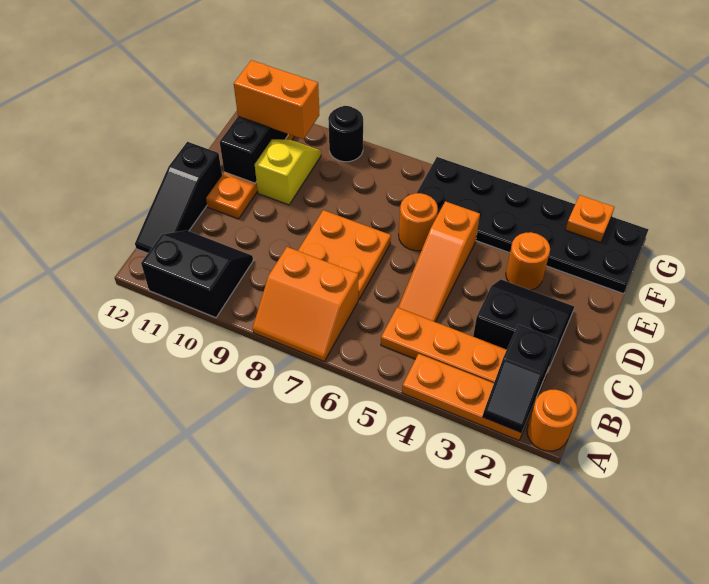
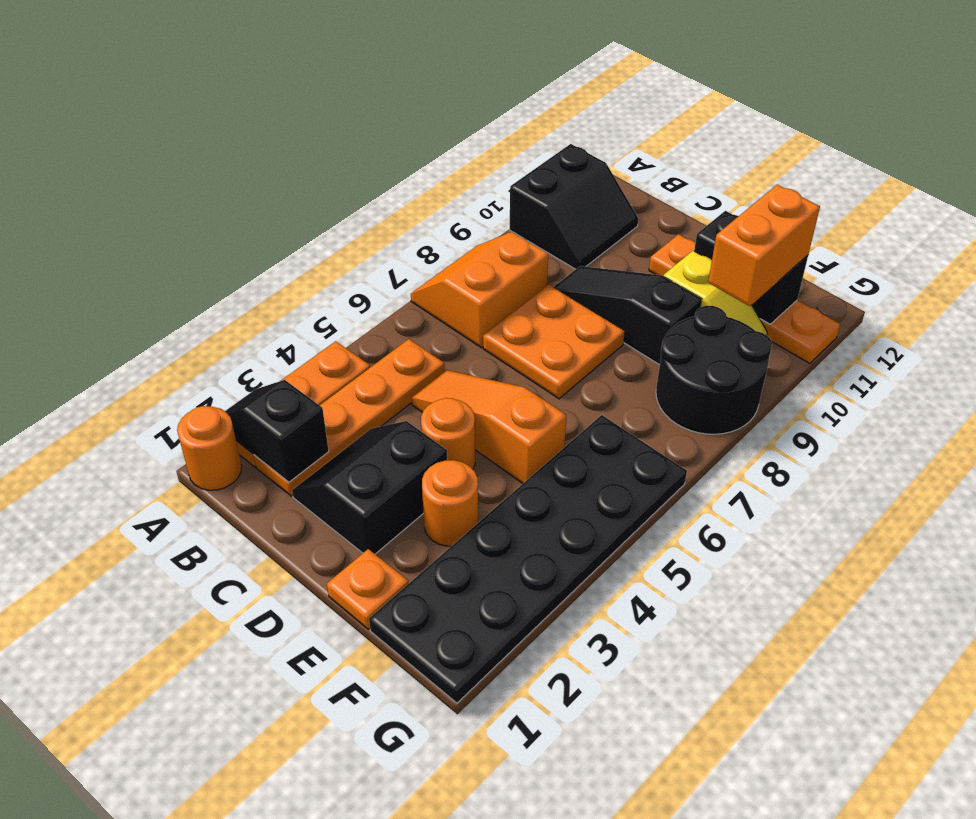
black 1x3 slope [135,142,222,253] -> black 1x3 slope moved to [554,266,702,365]
black 2x2 slope [473,279,574,370] -> black 2x2 slope turned to [292,421,447,554]
orange 1x1 round brick [399,193,438,251] -> orange 1x1 round brick moved to [421,398,475,469]
orange 1x1 plate [566,195,615,242] -> orange 1x1 plate moved to [327,549,408,629]
black 1x1 round brick [328,106,363,162] -> black 2x2 round brick [656,306,772,434]

